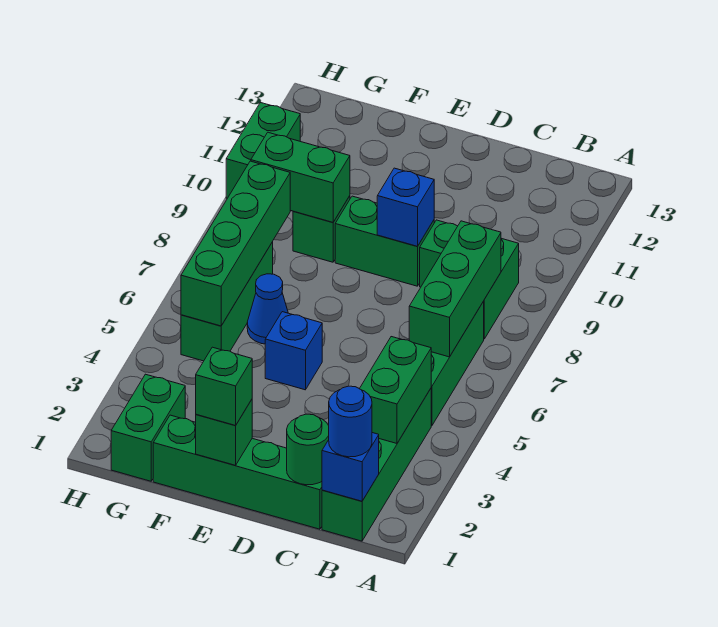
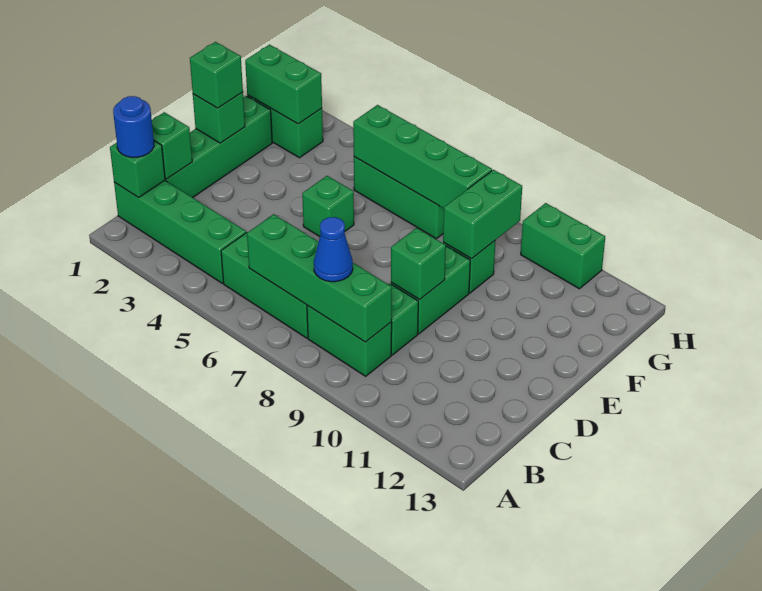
blue 1x1 brick [322,433,379,501] -> green 1x1 brick [110,141,165,198]
green 1x2 brick [360,337,431,443] -> green 1x2 brick moved to [245,45,322,124]
green 1x3 brick [409,221,501,357] -> green 1x4 brick [247,214,392,342]
green 1x1 round brick [287,414,329,485] -> green 1x1 brick [152,112,192,179]
blue 1x1 brick [377,168,434,246] -> green 1x1 brick [391,228,446,300]
blue 1x1 brick [265,312,322,390] -> green 1x1 brick [302,176,354,237]
blue 1x1 cone [247,274,288,344] -> blue 1x1 cone moved to [314,217,353,282]

